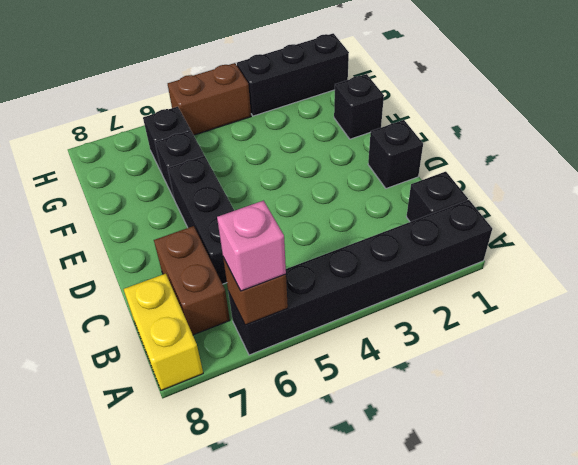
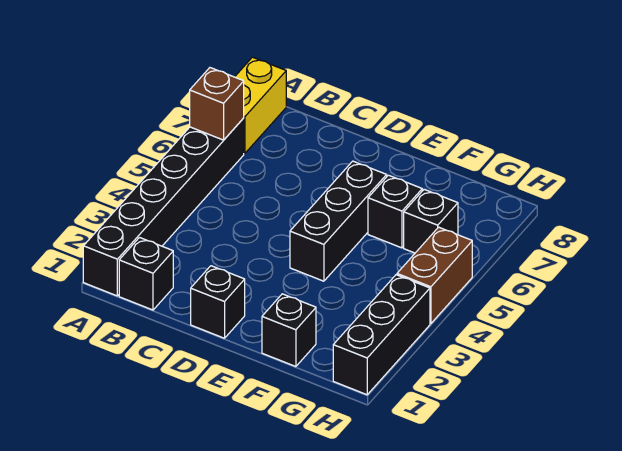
pink 1x1 brick [217,201,286,291] -> none
yellow 1x2 brick [124,274,203,390] -> yellow 1x2 brick turned to [235,57,286,154]
brown 1x2 brick [154,226,230,335] -> none
black 1x3 brick [168,156,234,284] -> black 1x3 brick turned to [290,161,387,281]

